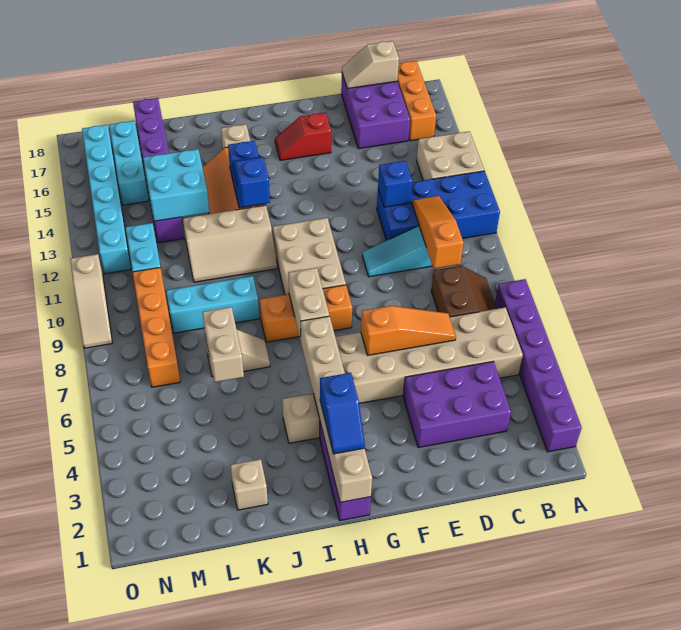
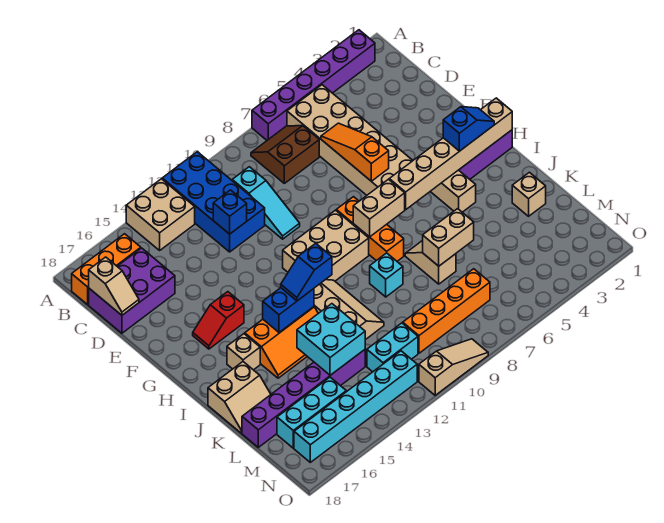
purple 2x3 brick [403,362,511,448] -> none
orange 1x3 slope [412,196,464,269] -> none
red 1x2 slope [275,113,331,161] -> red 1x2 slope turned to [193,292,244,349]
cyan 1x3 brick [166,276,259,333] -> cyan 1x1 brick [370,253,403,297]
none -> tan 2x2 slope [208,362,271,433]

